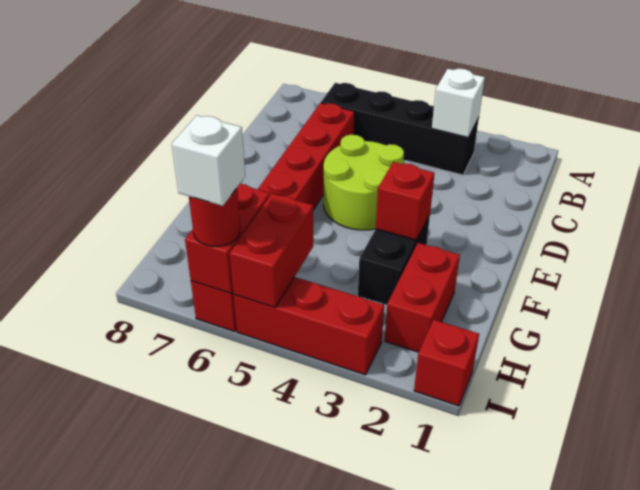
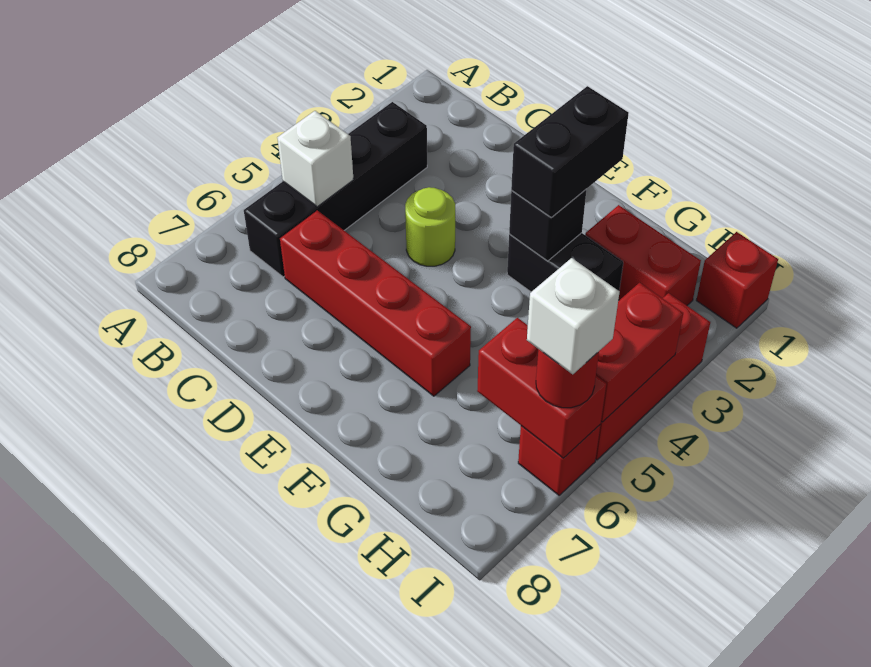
white 1x1 brick [432,69,485,137] -> white 1x1 brick moved to [277,111,354,207]
lime 2x2 round brick [323,135,405,230] -> lime 1x1 round brick [405,187,455,266]
none -> black 1x2 brick [511,86,629,218]
red 1x1 brick [376,162,435,240] -> black 1x1 brick [509,190,586,261]
red 1x2 brick [230,194,313,307] -> red 1x2 brick turned to [596,283,683,422]

